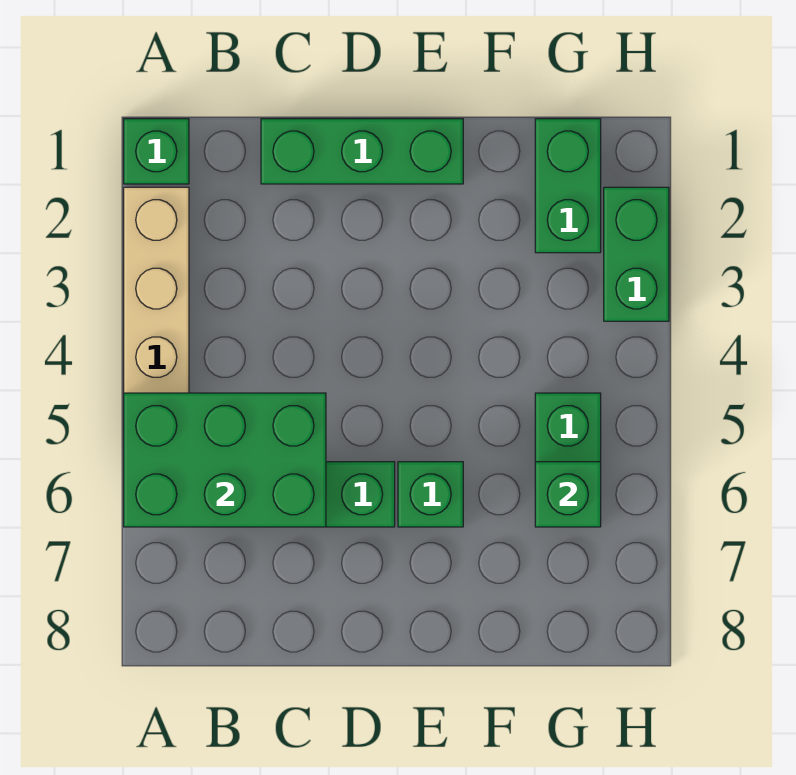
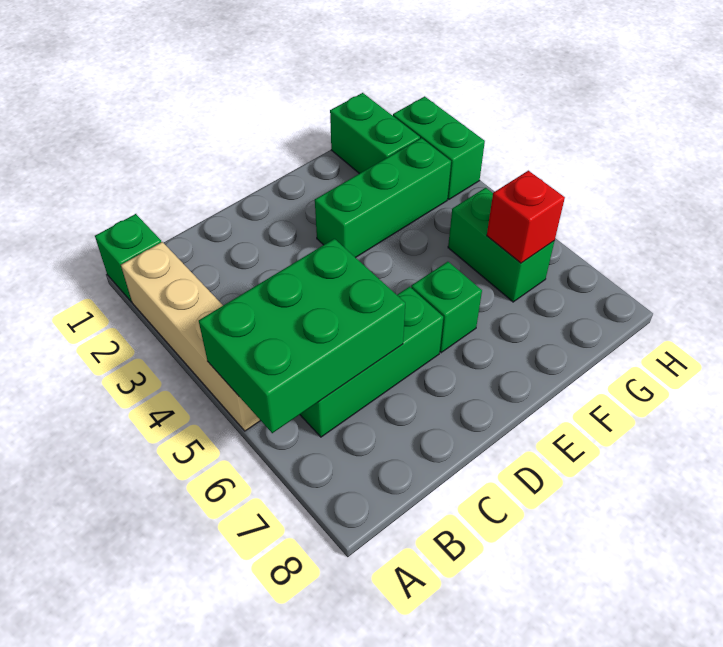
green 1x3 brick [261,119,463,184] -> green 1x3 brick moved to [315,138,451,258]
green 1x1 brick [535,462,601,527] -> red 1x1 brick [487,171,565,263]

